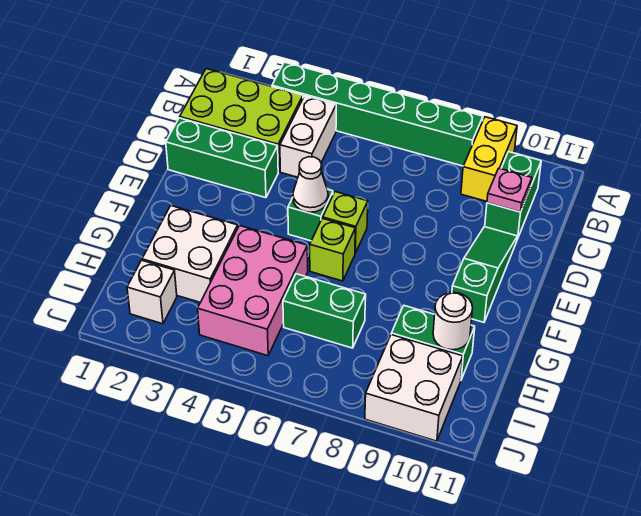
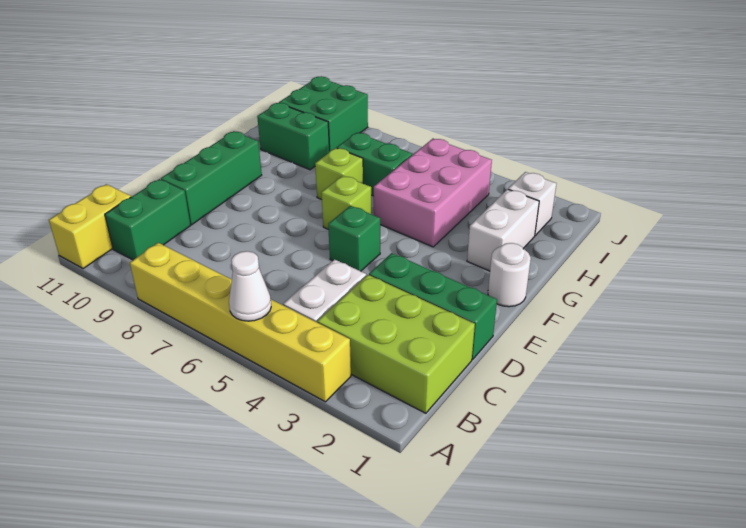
green 1x6 brick [272,62,483,166] -> yellow 1x6 brick [130,243,351,402]
yellow 1x2 brick [461,117,517,201] -> yellow 1x2 brick moved to [49,184,131,269]
pink 1x1 plate [487,168,532,212] -> none
green 1x3 slope [452,227,517,322] -> green 1x3 brick [161,131,262,225]
white 1x1 cone [293,157,328,212] -> white 1x1 cone moved to [229,251,271,321]
lime 1x1 brick [323,192,368,253] -> lime 1x1 brick moved to [315,148,363,200]
white 2x2 brick [142,206,238,302] -> white 1x2 brick [467,189,539,271]
white 1x1 round brick [433,292,473,350] -> white 1x1 round brick moved to [488,243,531,307]
white 2x2 brick [365,335,463,441] -> green 2x2 brick [279,76,368,152]

